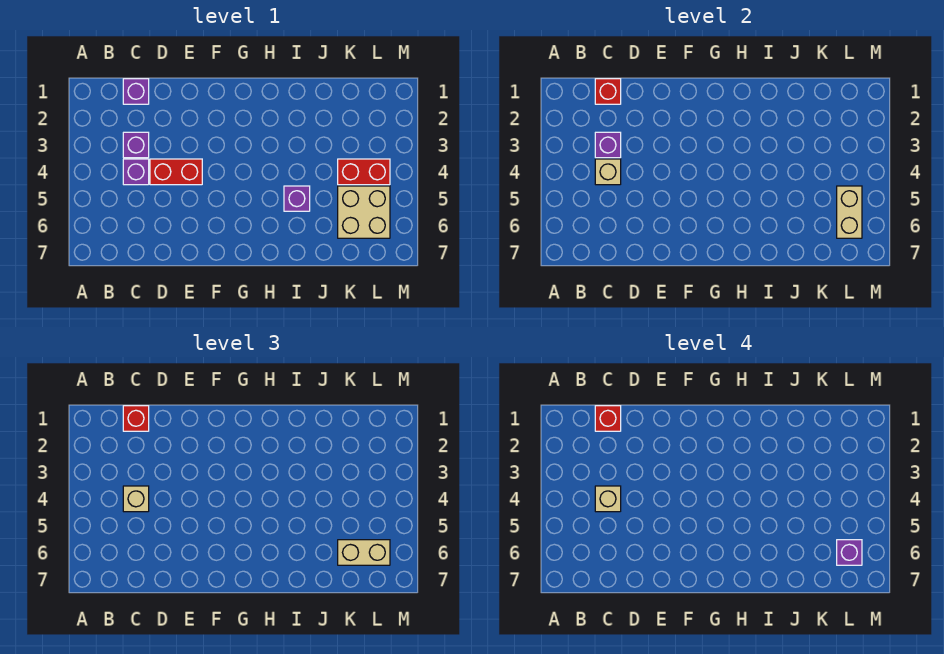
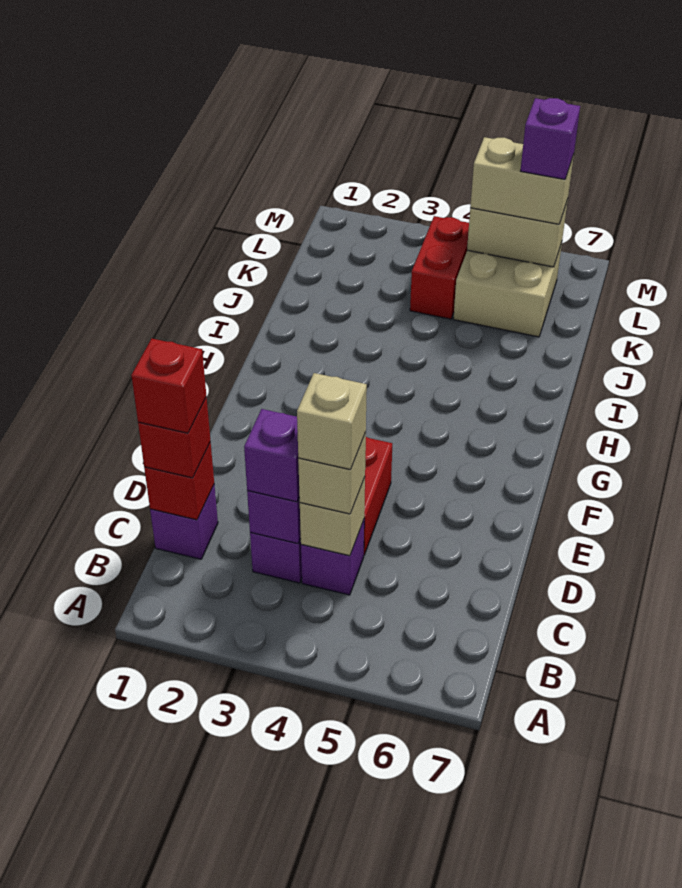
purple 1x1 brick [284,186,310,211] -> purple 1x1 brick moved to [244,409,299,502]
tan 1x2 brick [338,540,390,565] -> tan 1x2 brick turned to [470,137,574,224]

